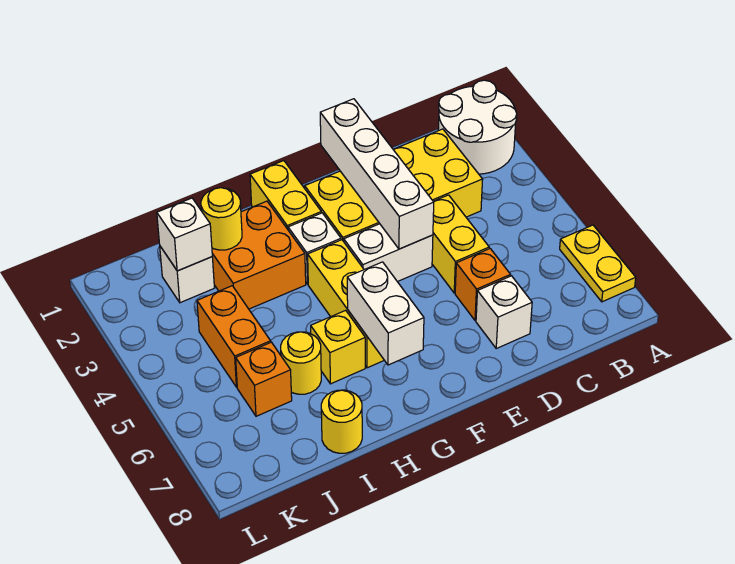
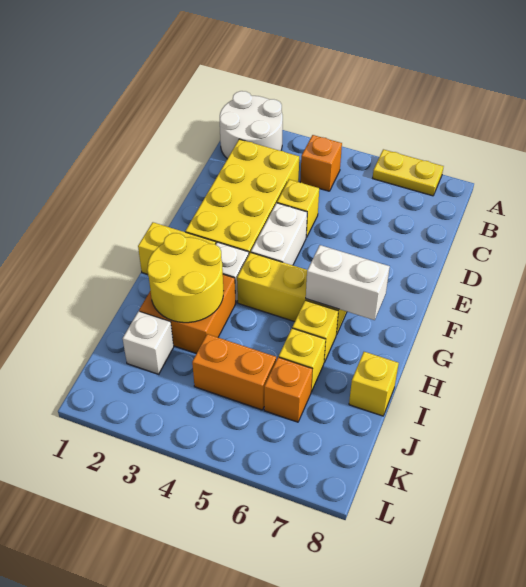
yellow 1x2 brick [432,195,489,293] -> yellow 1x1 brick [277,180,319,237]
orange 1x1 brick [455,249,510,321] -> orange 1x1 brick moved to [300,135,342,191]
white 1x1 brick [476,276,532,348] -> none
white 1x4 brick [320,99,434,249] -> none
yellow 1x1 round brick [201,188,242,250] -> yellow 2x2 round brick [147,233,223,323]
yellow 1x1 round brick [281,332,321,394] -> yellow 1x1 brick [279,328,326,392]
yellow 1x1 round brick [321,390,362,453] -> yellow 1x1 brick [349,352,399,416]
white 1x1 brick [157,198,212,271] -> none

